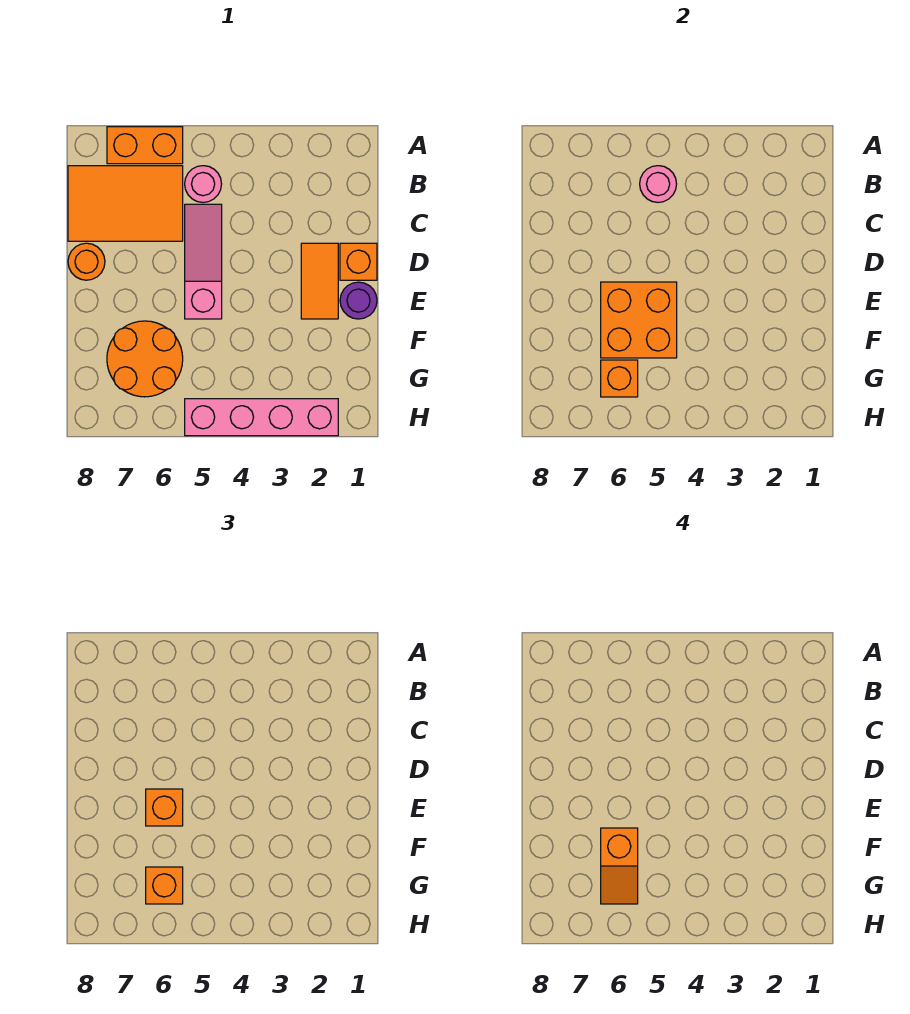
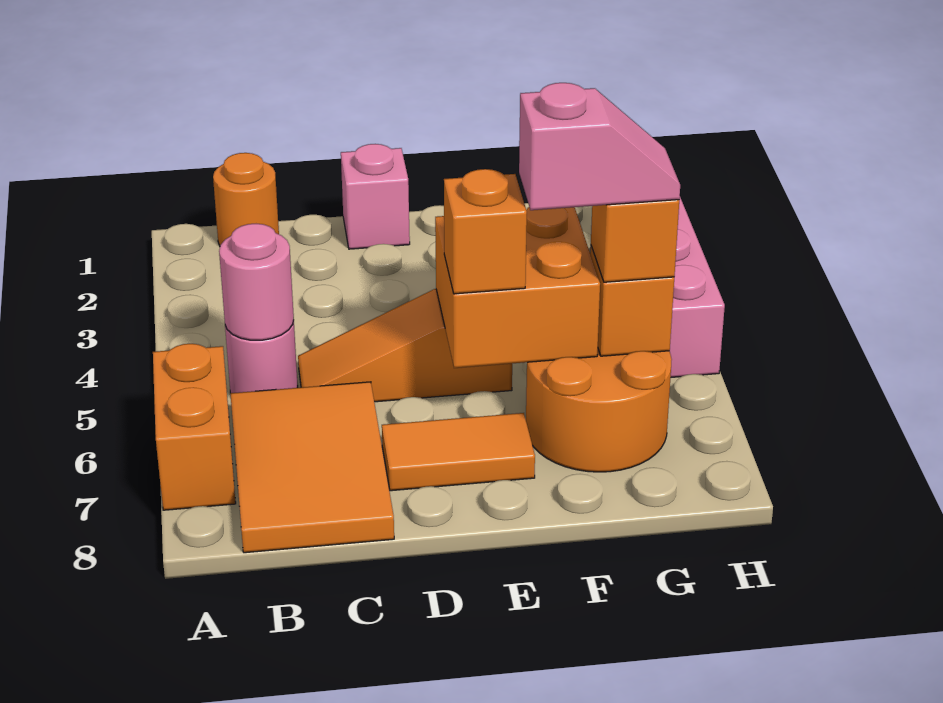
pink 1x3 slope [185,204,222,319] -> orange 1x3 slope [298,289,512,402]
orange 1x1 brick [340,243,377,280] -> pink 1x1 brick [341,144,410,249]
orange 1x2 tile [301,243,338,319] -> orange 1x2 tile moved to [382,413,535,491]
orange 1x1 round brick [68,243,105,280] -> orange 1x1 round brick moved to [213,153,279,246]
purple 1x1 round brick [340,282,377,319] -> none
orange 1x2 slope [601,828,638,904] -> pink 1x2 slope [519,83,680,210]

